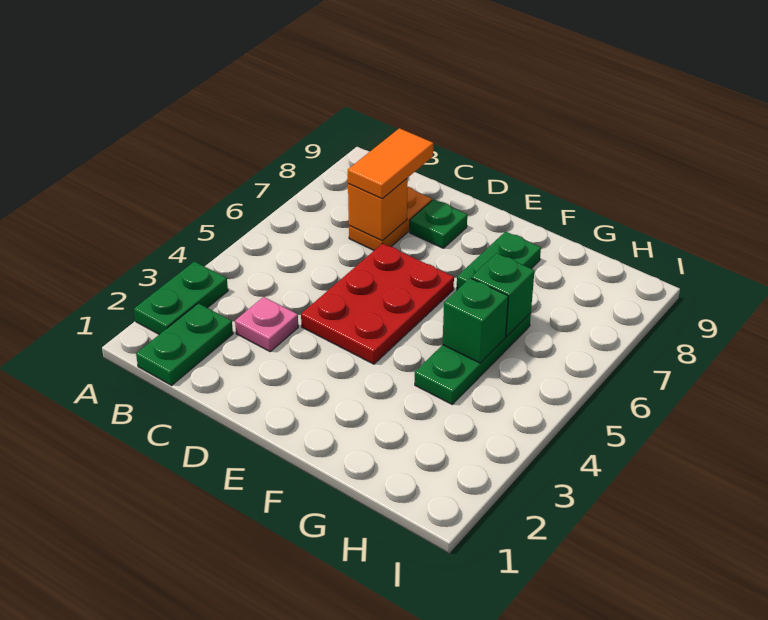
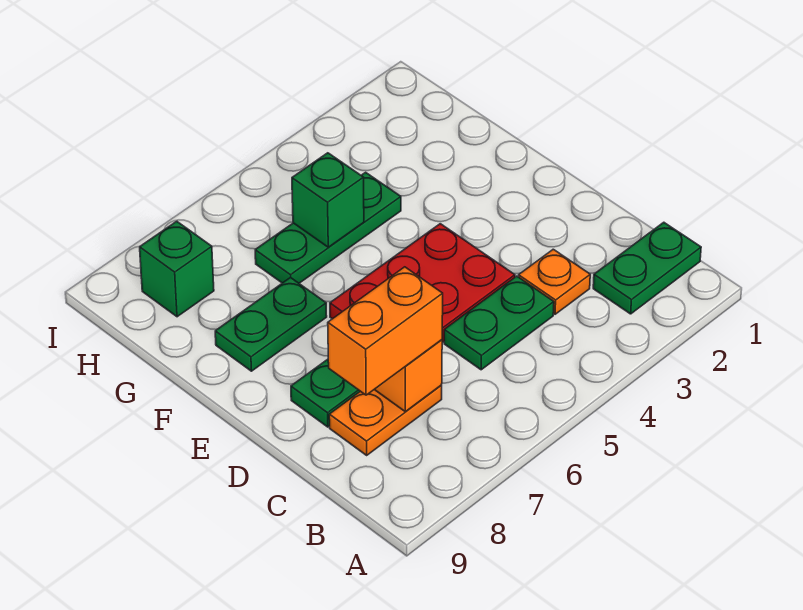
green 1x2 plate [134,261,228,334] -> green 1x2 plate moved to [444,276,554,370]
pink 1x1 plate [235,297,298,351] -> orange 1x1 plate [519,249,590,314]
orange 1x2 tile [348,128,433,199] -> orange 1x2 brick [328,267,443,395]
green 1x1 brick [471,253,534,337] -> green 1x1 brick moved to [140,221,214,317]

